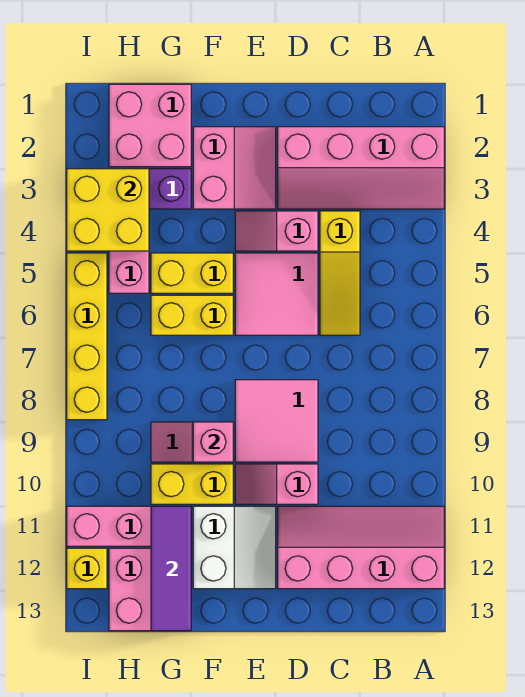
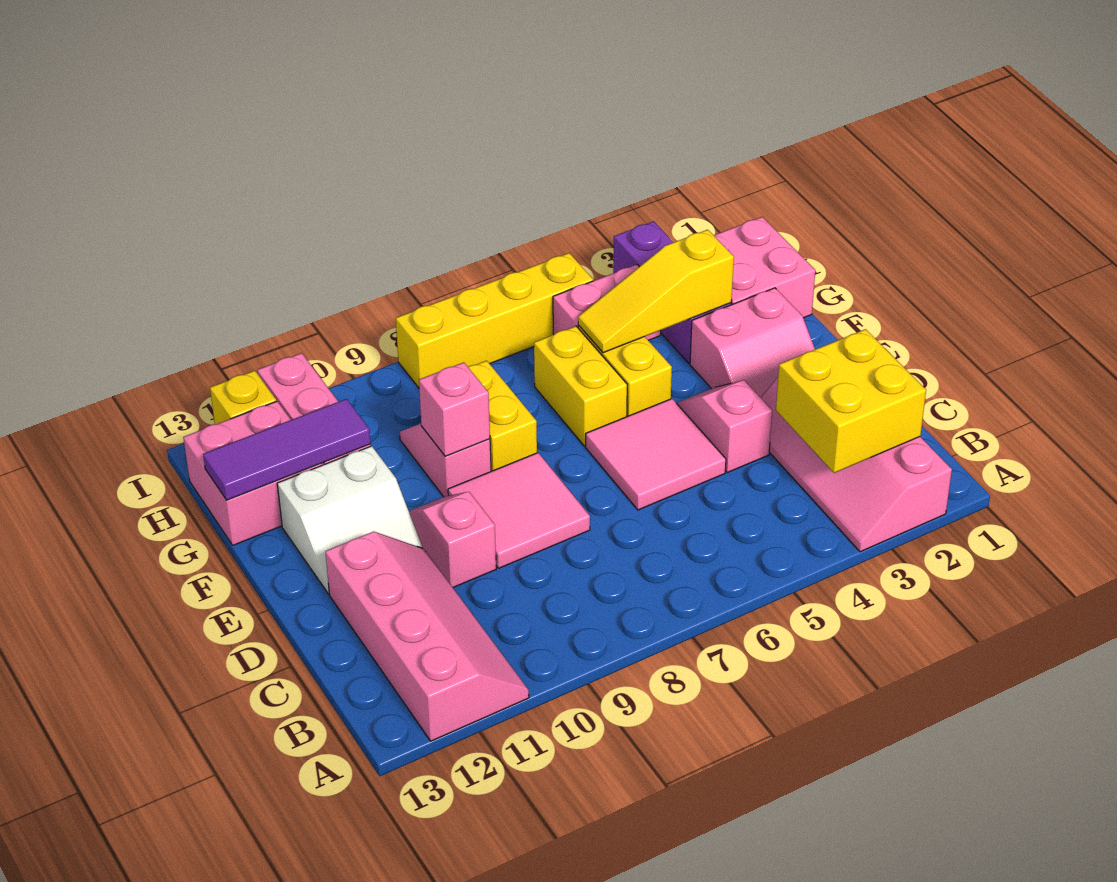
yellow 1x3 slope [320,211,360,335] -> yellow 1x3 slope moved to [578,230,734,353]
yellow 1x2 brick [151,464,233,504] -> yellow 1x2 brick moved to [468,361,537,471]
yellow 2x2 brick [67,169,149,251] -> yellow 2x2 brick moved to [776,329,926,473]

